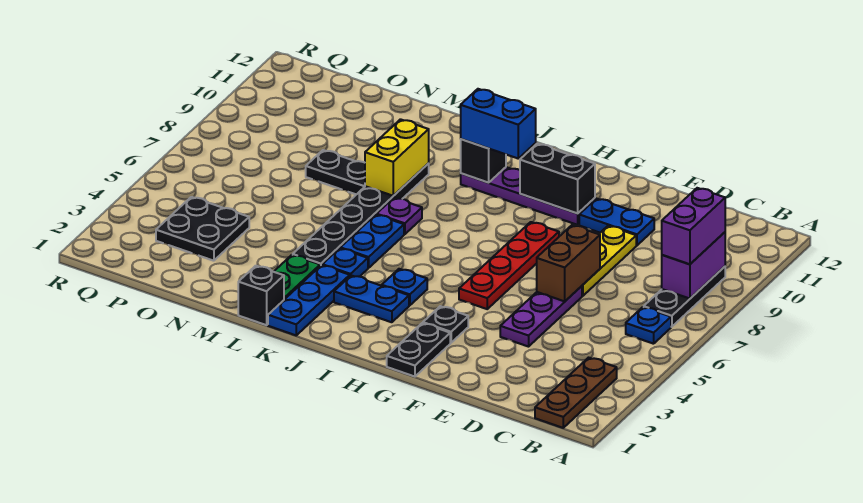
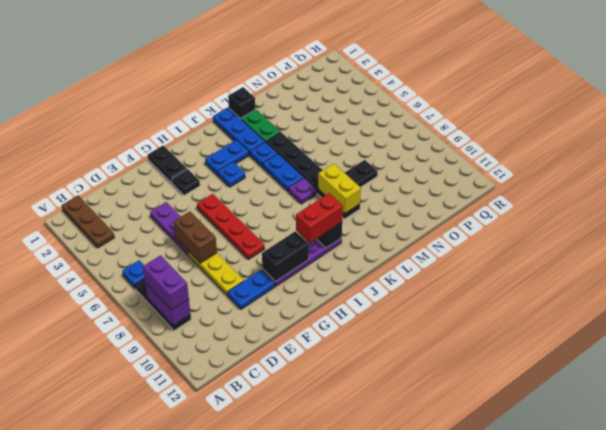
blue 1x2 brick [461,89,536,158] -> red 1x2 brick [296,193,343,243]
black 2x2 plate [156,197,249,261] -> none

